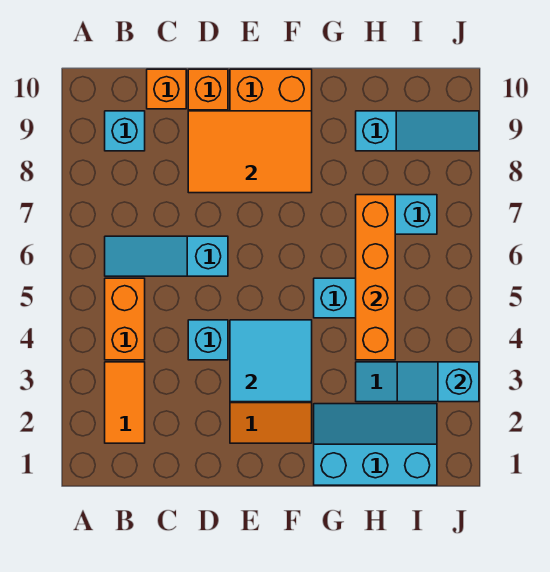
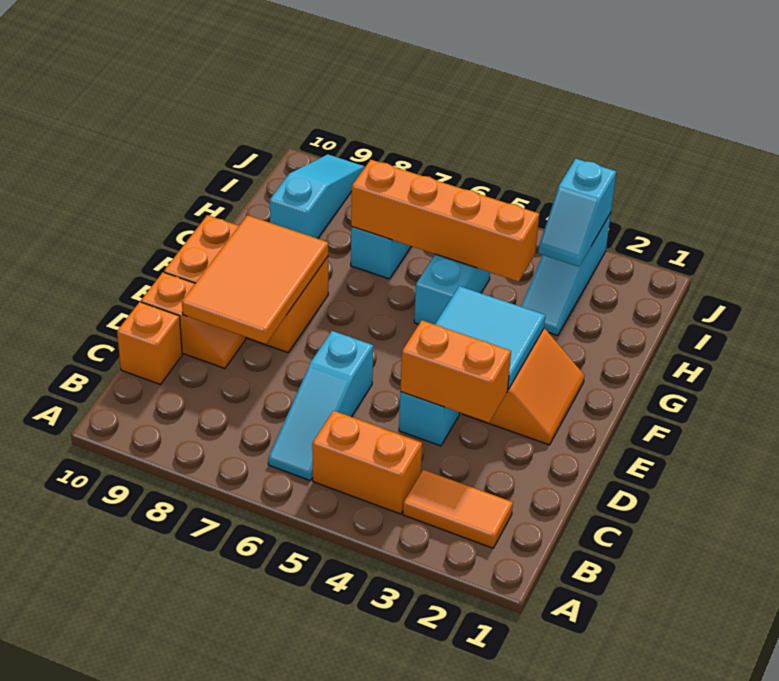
cyan 1x1 brick [105,111,145,151] -> none
none -> orange 1x2 brick [400,320,511,423]
cyan 2x3 slope [314,404,437,485] -> none

